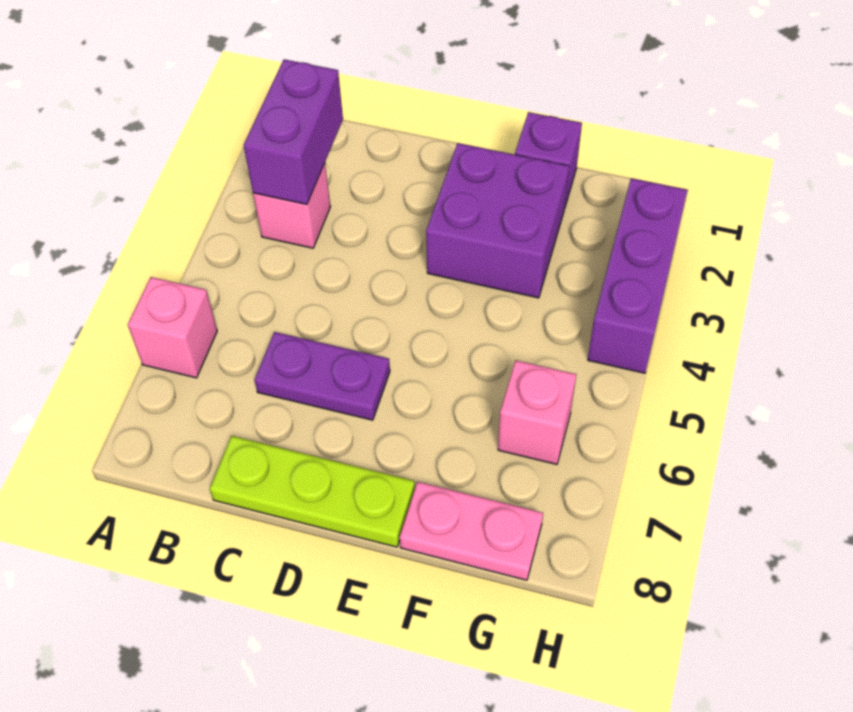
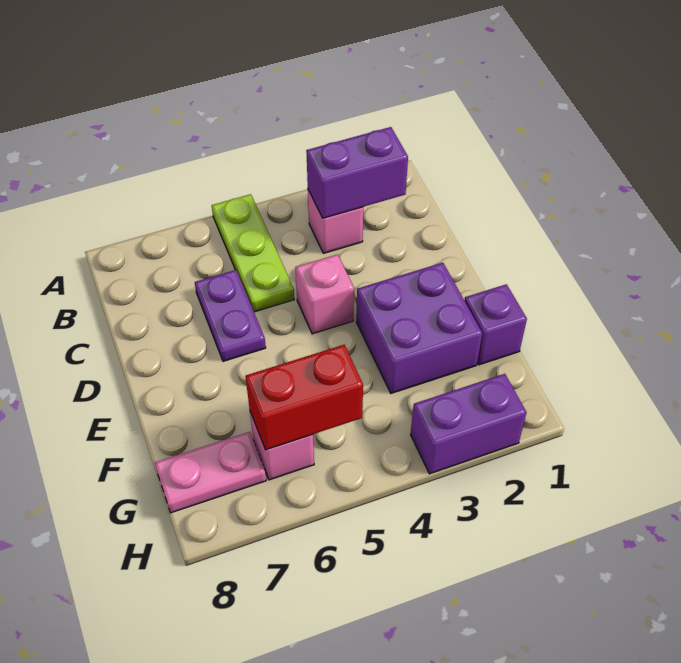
pink 1x1 brick [128,277,217,378] -> pink 1x1 brick moved to [295,255,354,334]
lime 1x3 plate [210,436,415,547] -> lime 1x3 plate moved to [212,194,294,312]
pink 1x2 plate [400,482,543,580] -> pink 1x2 plate turned to [155,432,266,513]
none -> red 1x2 brick [245,345,363,450]
purple 1x3 brick [588,178,687,373] -> purple 1x2 brick [411,374,527,474]

